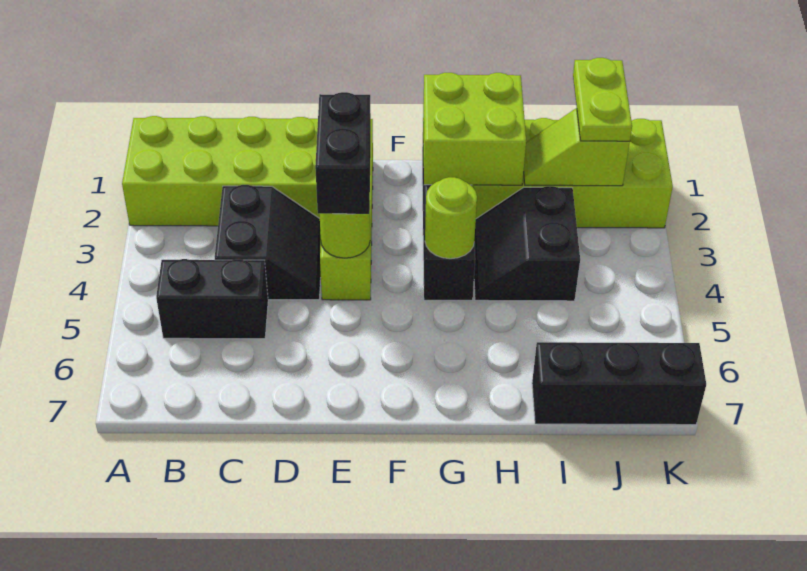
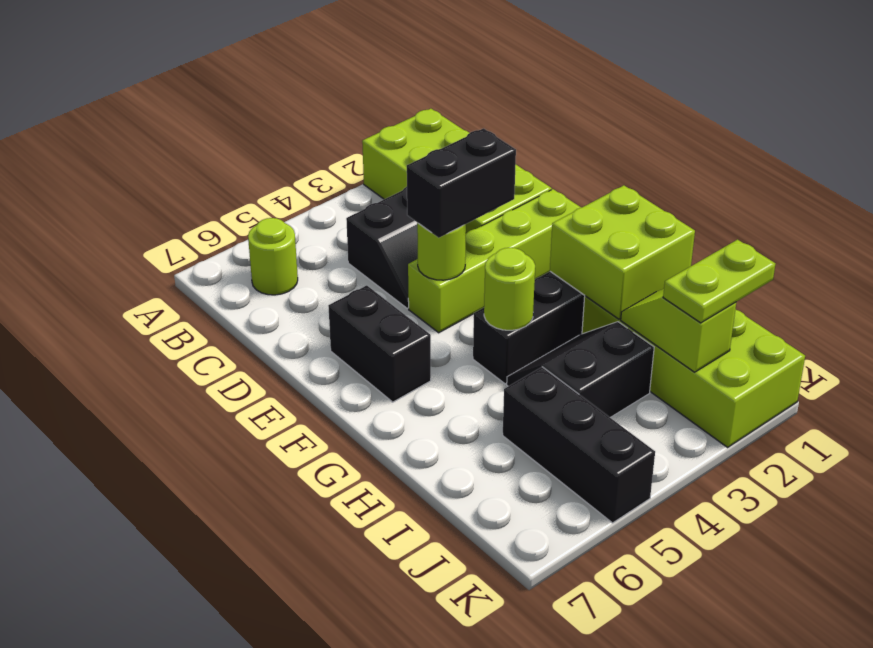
black 1x2 brick [156,259,268,339] -> black 1x2 brick moved to [328,285,431,402]
none -> lime 1x1 round brick [248,218,298,295]
black 1x3 brick [532,342,706,425] -> black 1x3 brick moved to [503,367,655,523]

